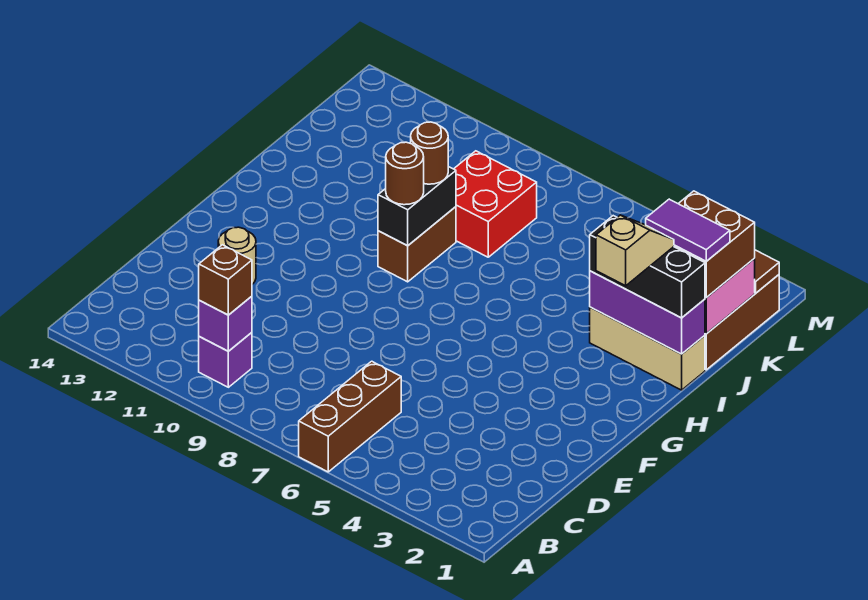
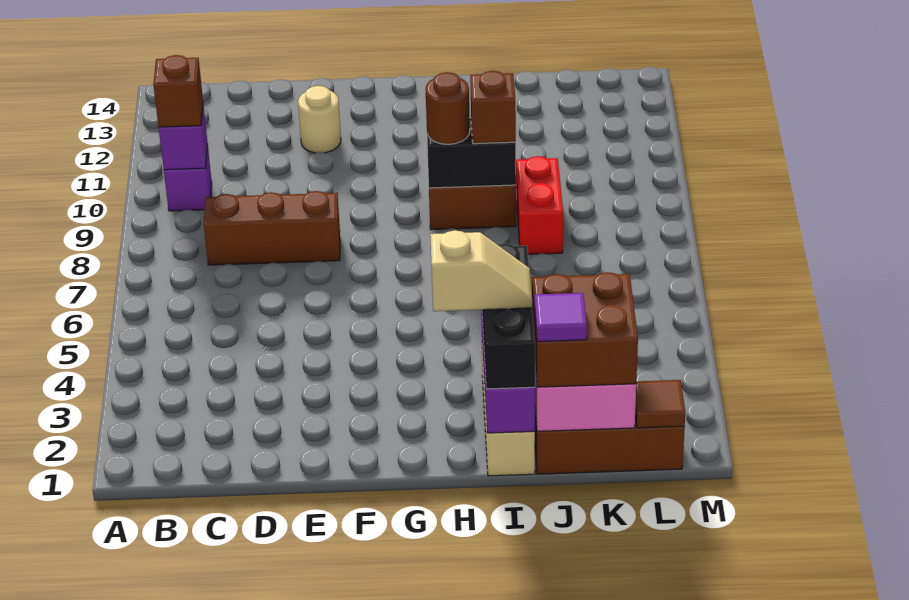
brown 1x3 brick [299,361,401,472] -> brown 1x3 brick moved to [204,191,340,265]
brown 1x1 round brick [411,122,448,184] -> brown 1x1 brick [470,71,516,144]
purple 1x2 tile [646,199,730,261] -> purple 1x1 tile [535,293,587,342]
red 2x2 brick [454,151,537,257] -> red 1x2 brick [516,156,563,254]

